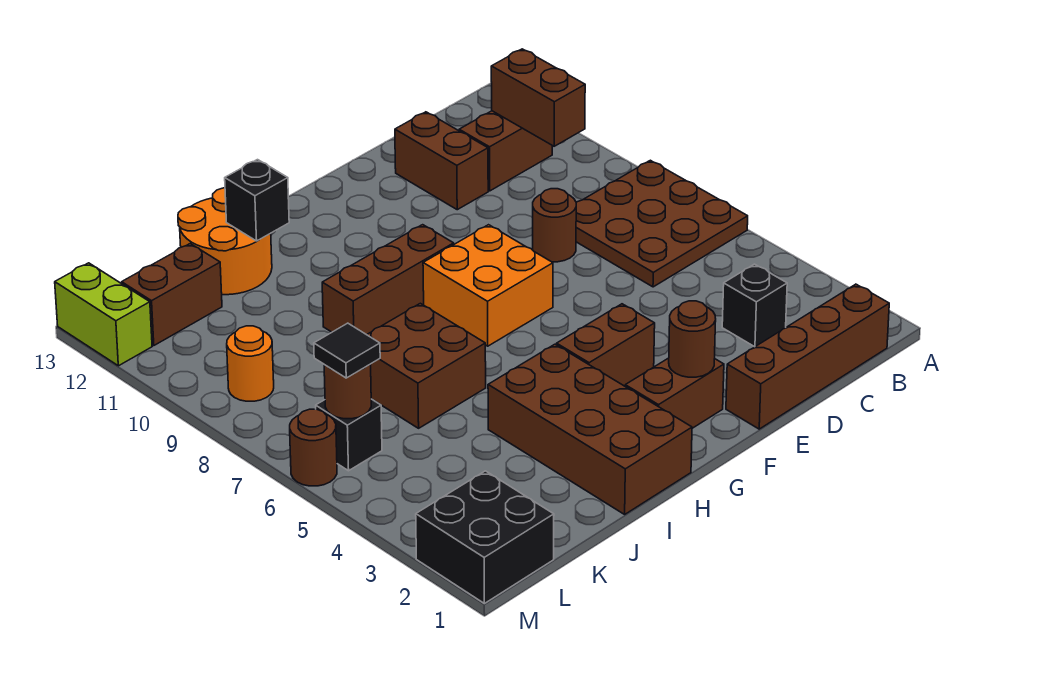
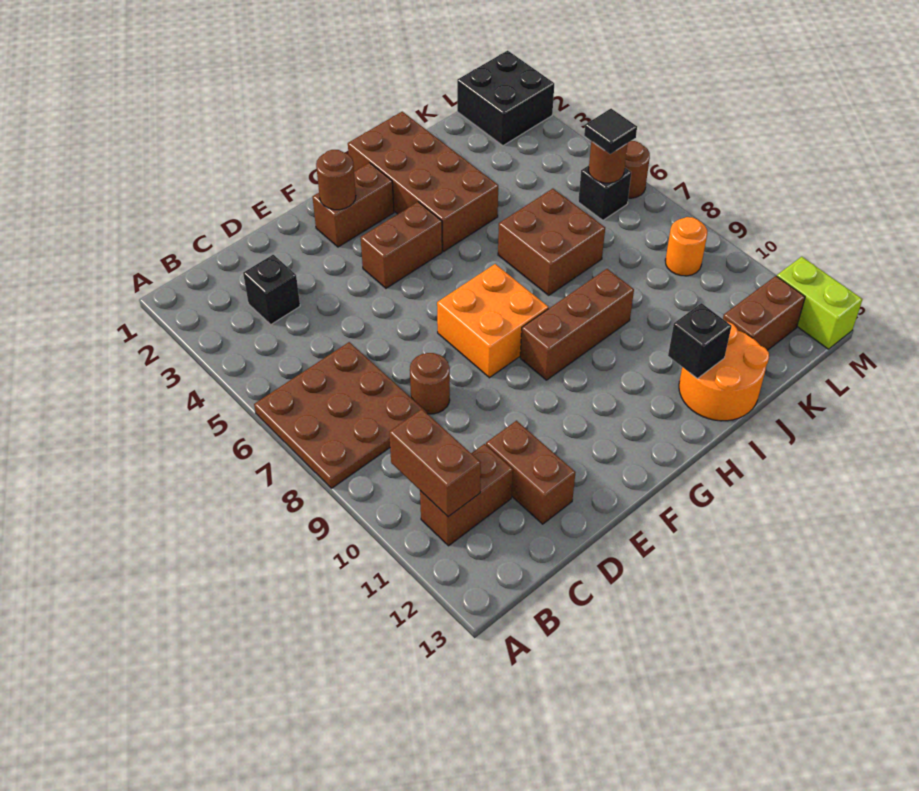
brown 1x4 brick [726,284,889,429] -> none

